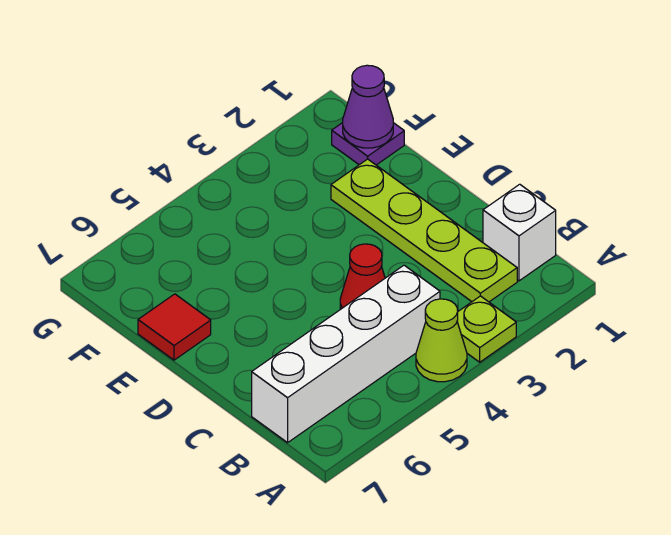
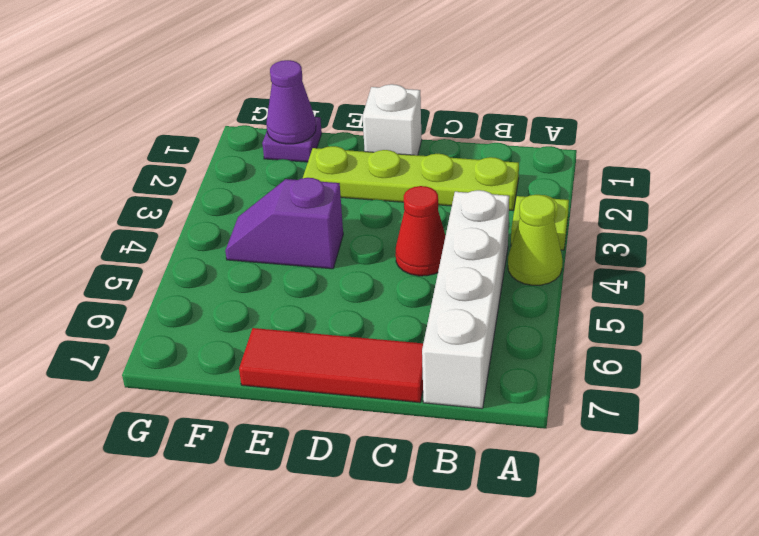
white 1x1 brick [483,184,556,281] -> white 1x1 brick moved to [363,84,422,155]
none -> purple 1x2 slope [225,178,343,269]
red 1x1 tile [138,294,211,360] -> red 1x3 tile [239,328,423,403]

